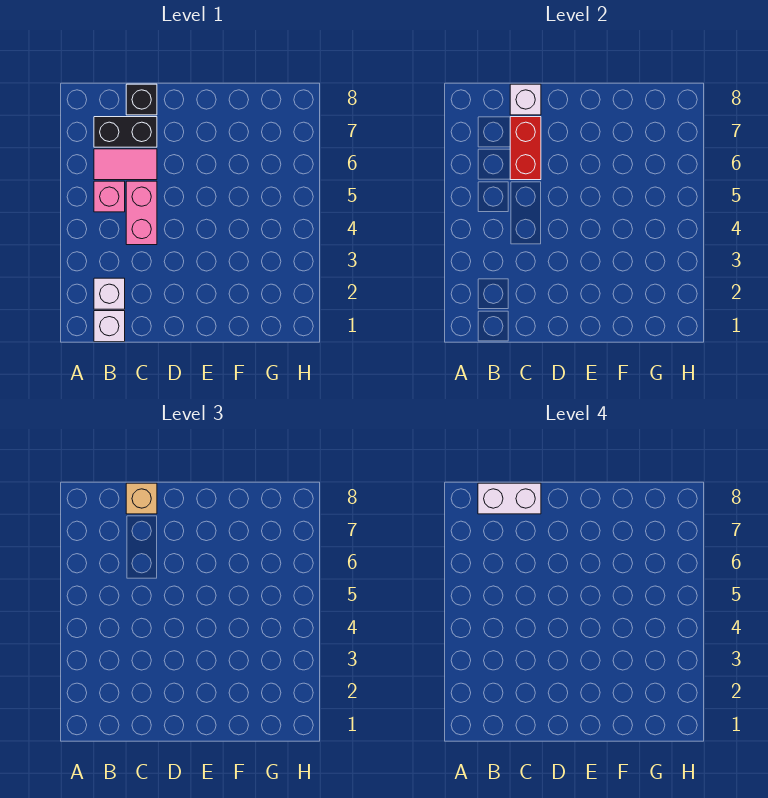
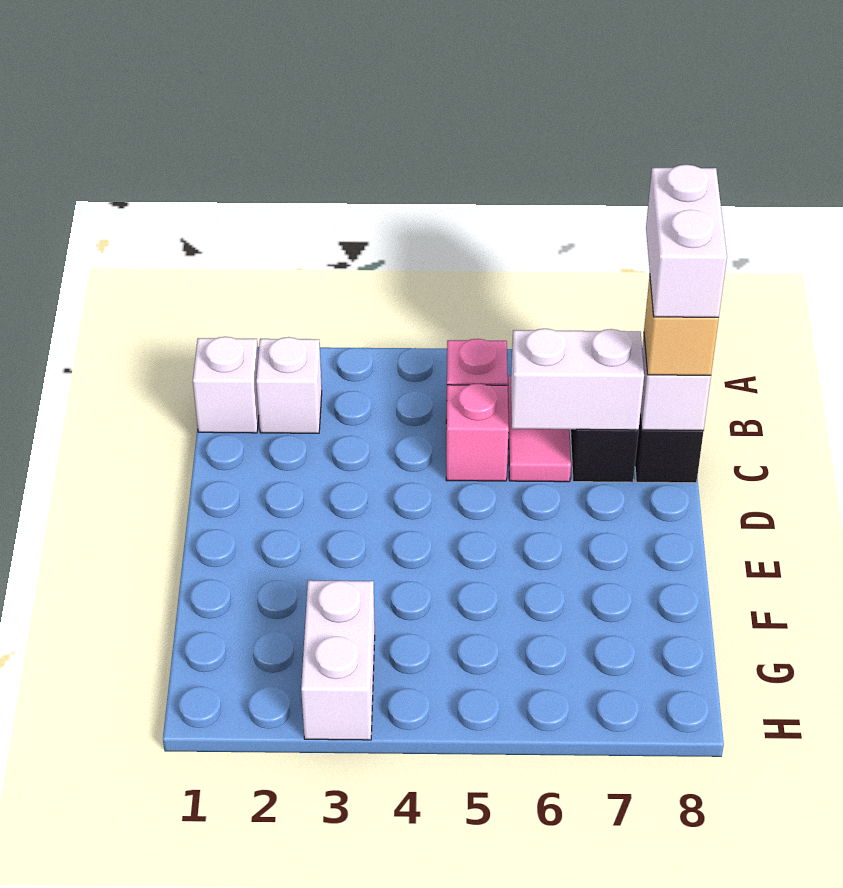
pink 1x2 brick [126,181,157,245] -> pink 1x1 brick [446,384,509,481]
red 1x2 brick [510,117,541,180] -> white 1x2 brick [511,329,644,430]
none -> white 1x2 brick [301,580,375,740]

